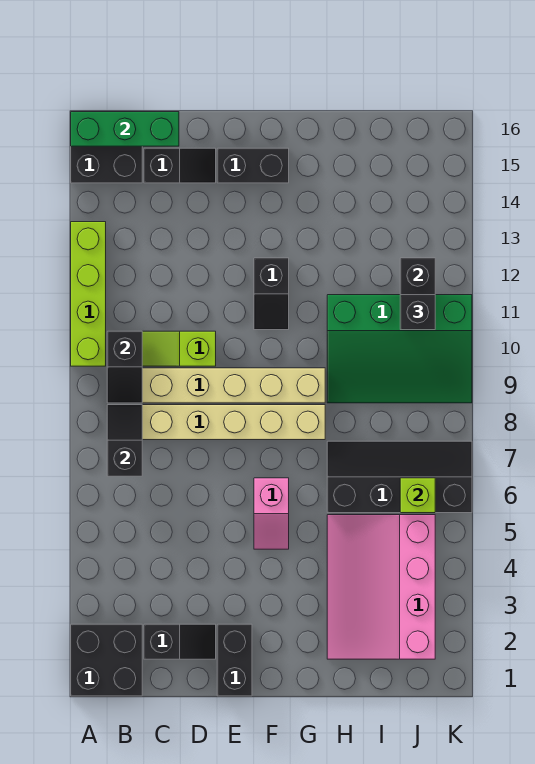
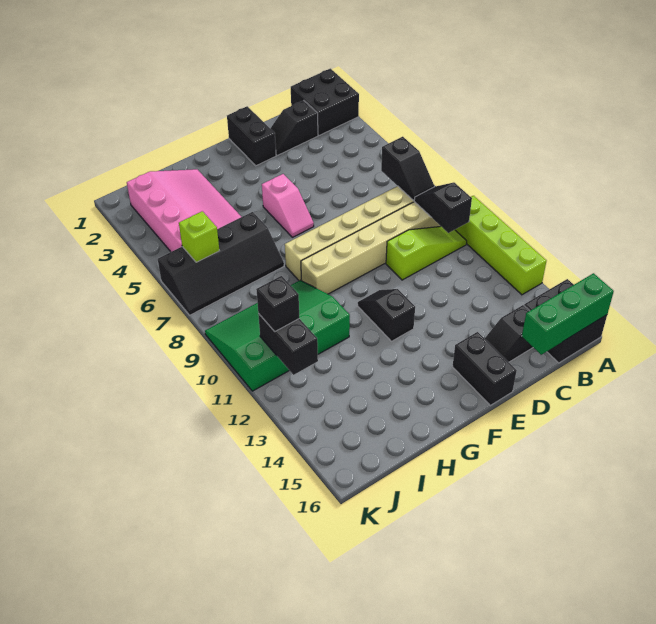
black 1x2 brick [217,148,289,183] -> black 1x2 brick turned to [452,332,517,405]
pink 1x2 slope [254,478,289,549] -> pink 1x2 slope turned to [262,174,314,237]

